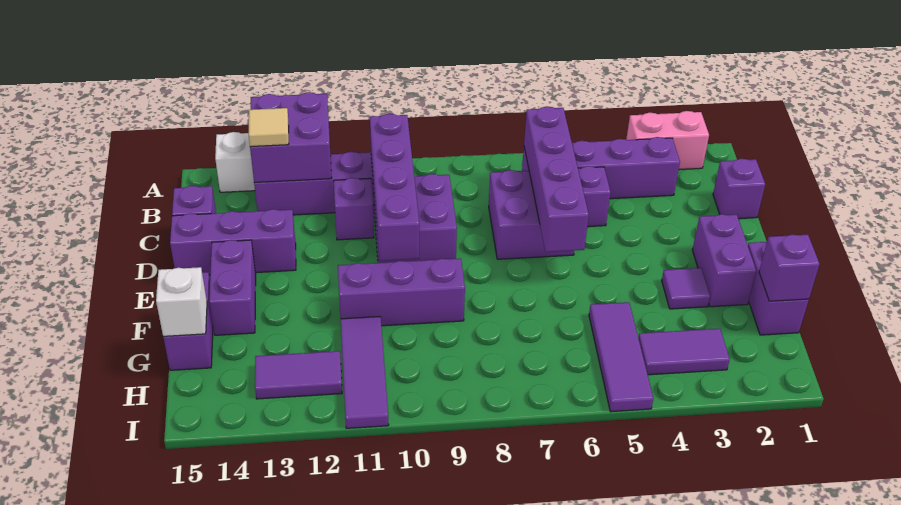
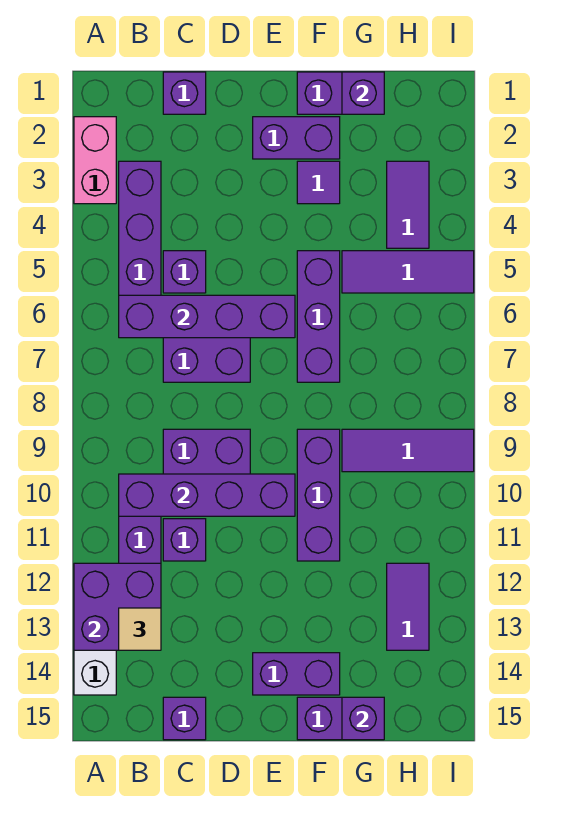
purple 1x3 brick [170,209,296,275] -> purple 1x3 brick moved to [297,251,340,382]
purple 1x3 tile [341,317,389,428] -> purple 1x3 tile moved to [342,429,474,472]
white 1x1 brick [156,267,207,337] -> purple 1x1 brick [342,697,384,740]

